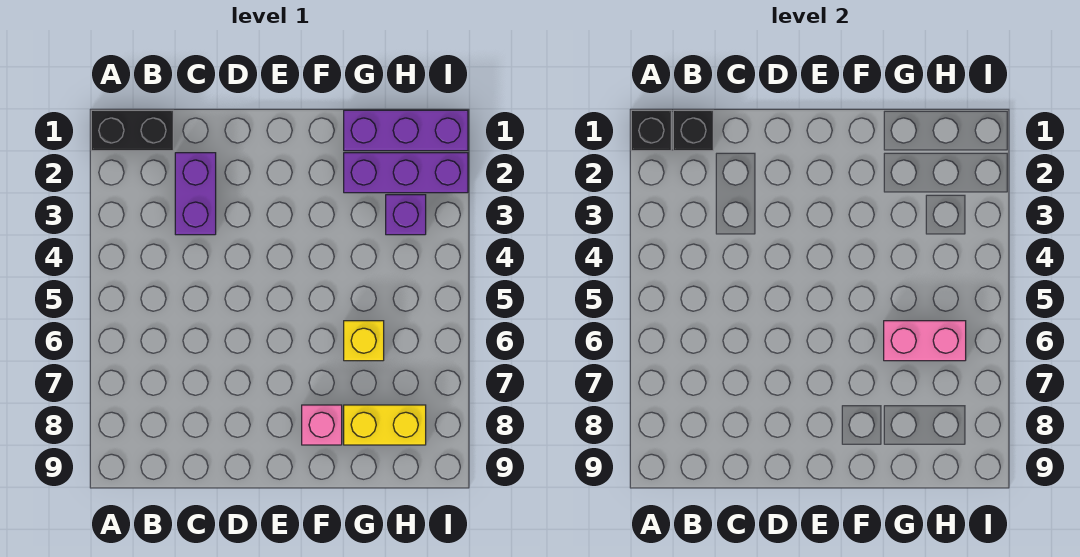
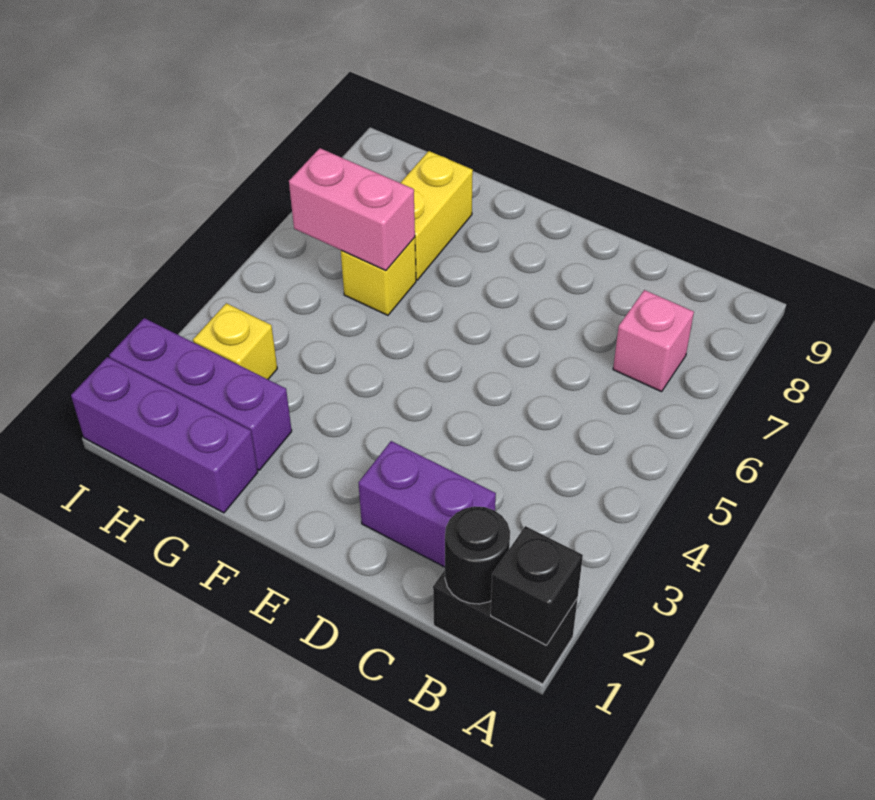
black 1x1 brick [673,110,713,151] -> black 1x1 round brick [445,506,510,604]
purple 1x2 brick [175,153,216,235] -> purple 1x2 brick turned to [359,441,496,567]
pink 1x1 brick [302,405,342,445] -> pink 1x1 brick moved to [613,290,694,392]
yellow 1x2 brick [344,405,426,445] -> yellow 1x2 brick turned to [401,151,473,280]
purple 1x1 brick [386,195,426,235] -> yellow 1x1 brick [193,303,277,379]

